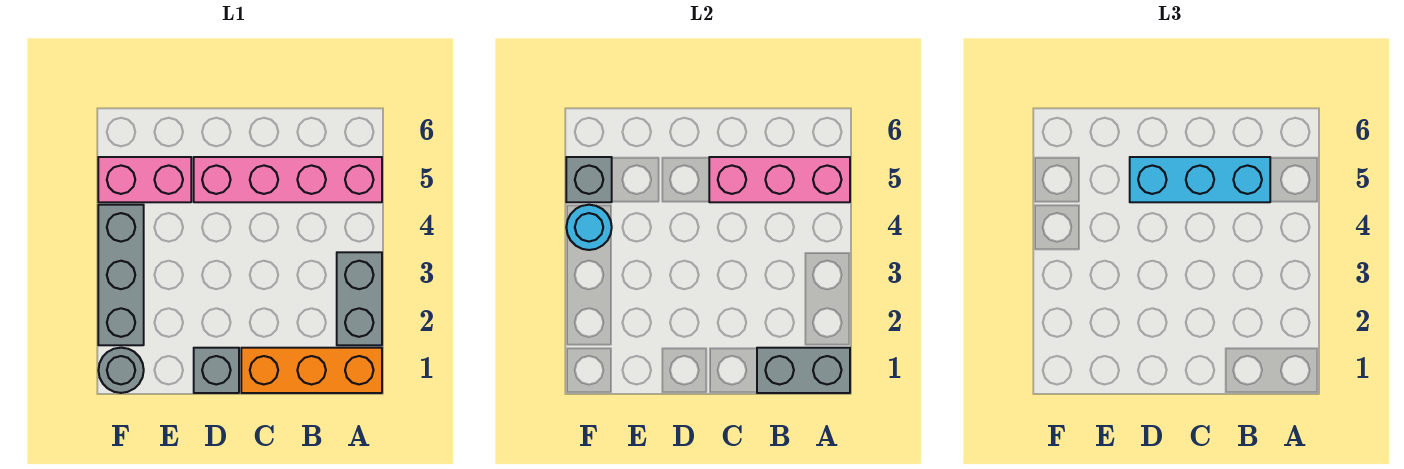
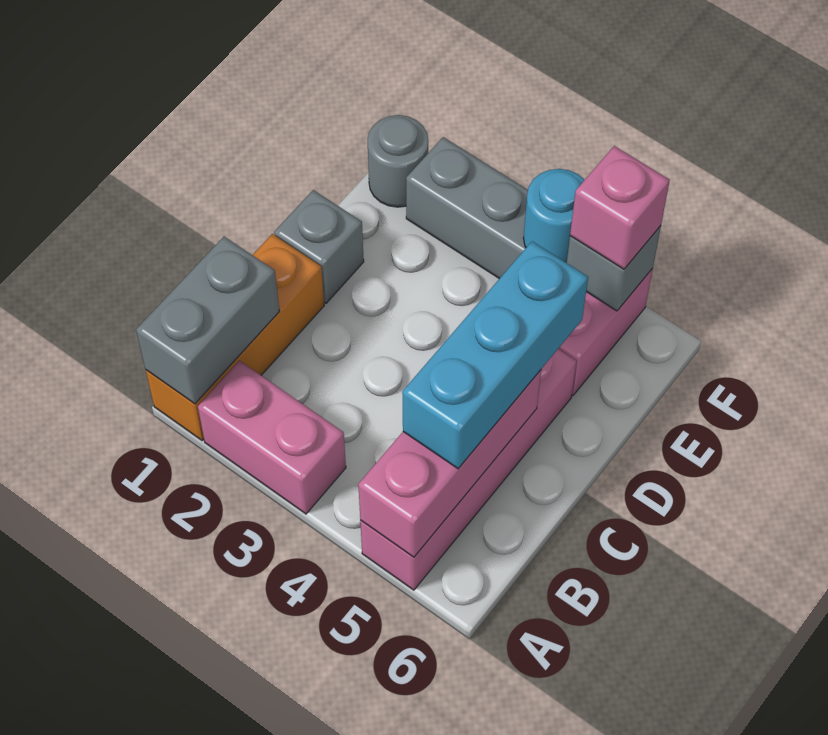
grey 1x2 brick [337,252,382,345] -> pink 1x2 brick [198,361,346,514]
none -> pink 1x1 brick [570,146,670,269]

